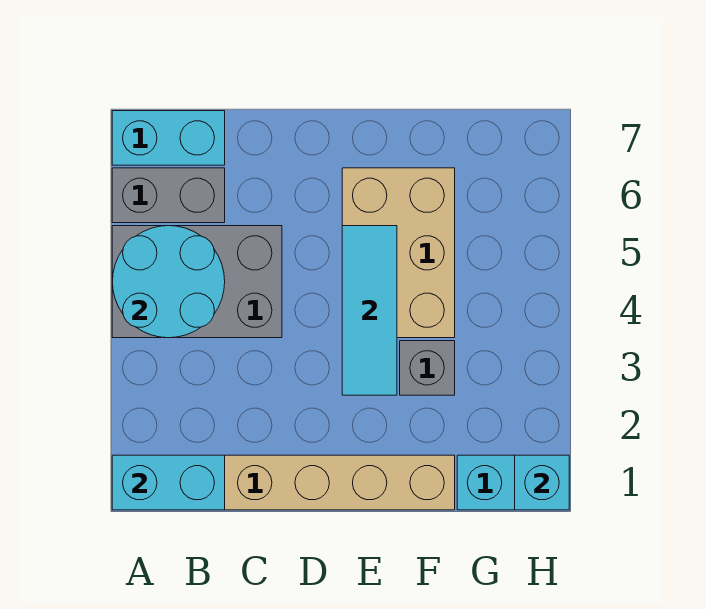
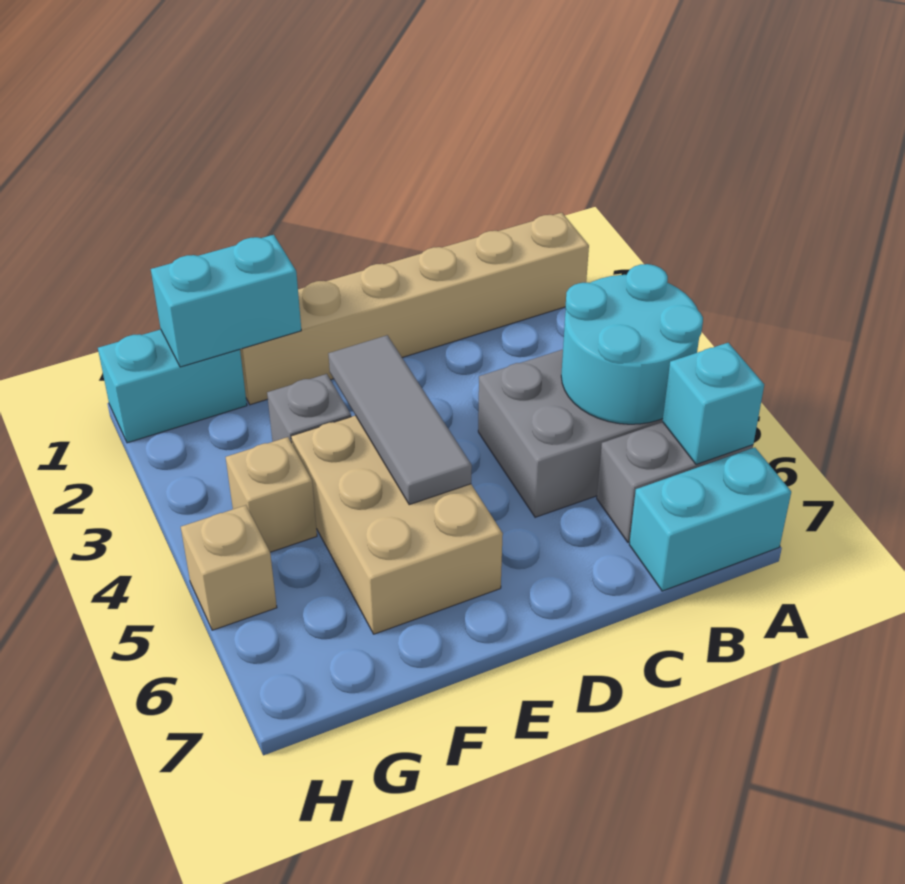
cyan 1x2 brick [112,455,225,510] -> cyan 1x2 brick moved to [151,235,301,367]
cyan 1x3 tile [342,226,397,395] -> grey 1x3 tile [328,335,472,505]
none -> tan 1x1 brick [226,437,317,552]
cyan 1x1 brick [515,455,569,510] -> cyan 1x1 brick moved to [662,343,764,464]
none -> tan 1x1 brick [181,505,277,630]

